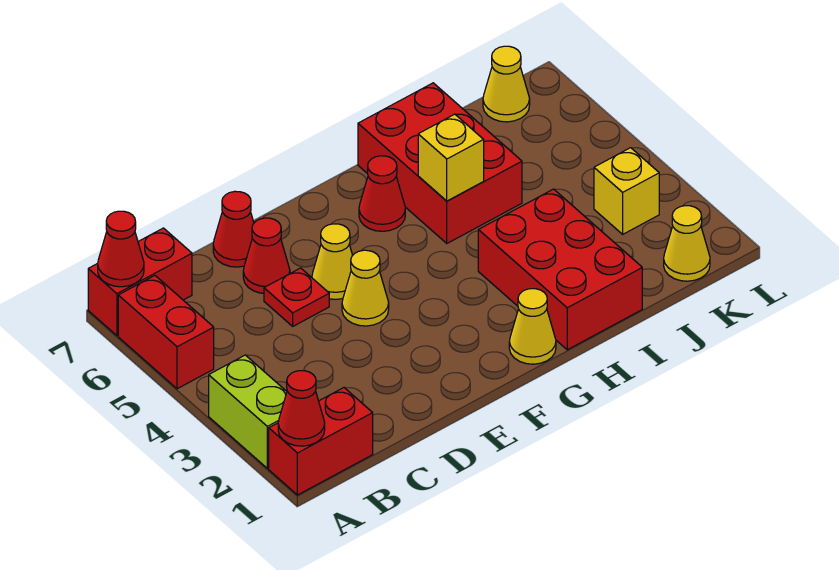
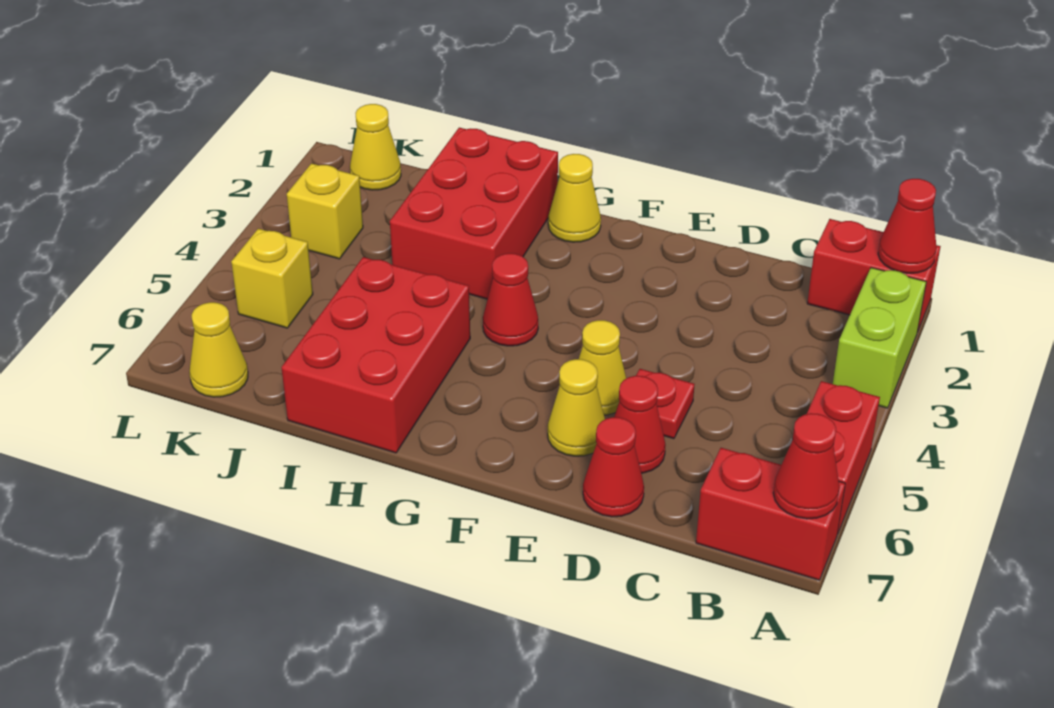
yellow 1x1 cone [342,250,389,326] -> yellow 1x1 cone moved to [548,359,605,456]
red 1x1 cone [359,156,405,231] -> red 1x1 cone moved to [483,253,538,346]
yellow 1x1 brick [418,114,484,201] -> yellow 1x1 brick moved to [231,229,313,328]

